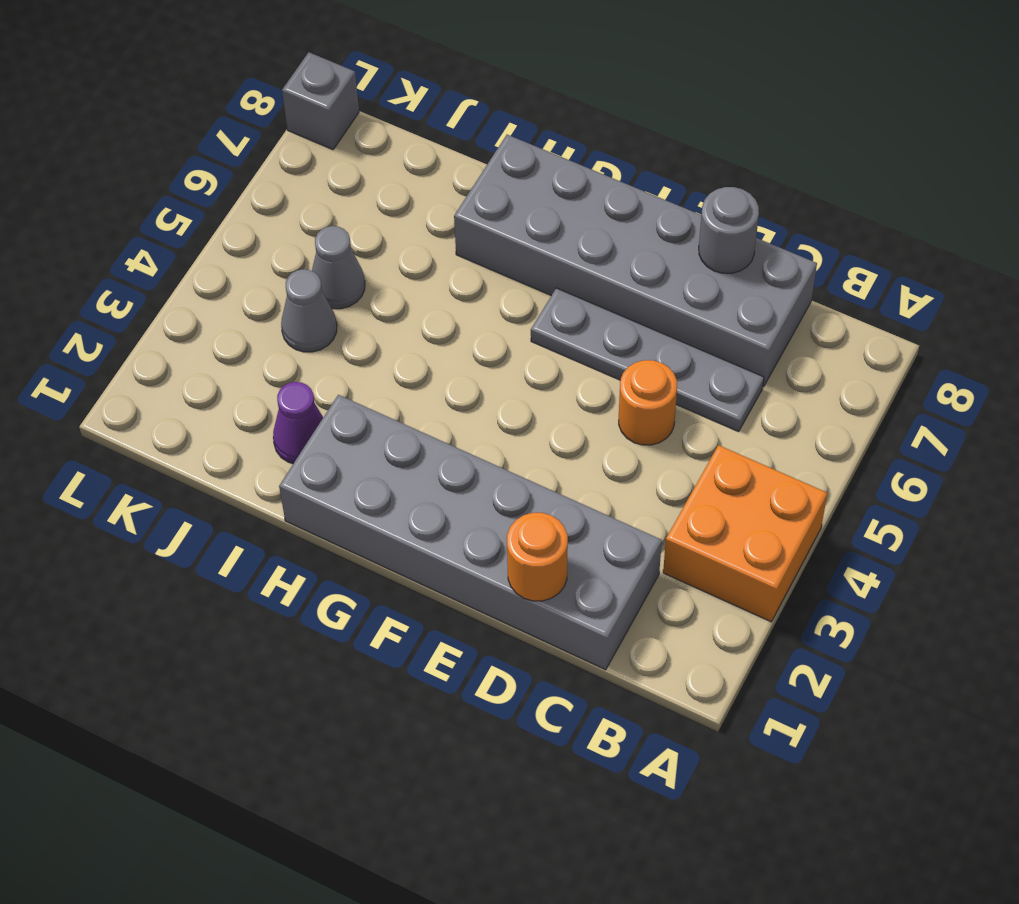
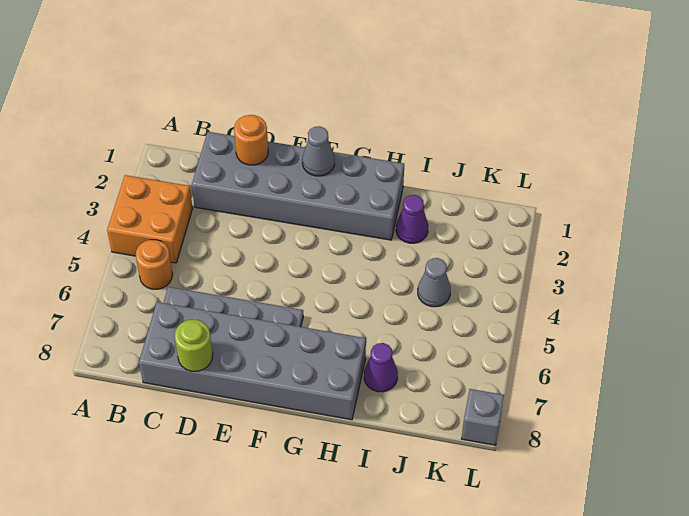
orange 1x1 round brick [619,360,677,445] -> orange 1x1 round brick moved to [136,240,173,289]
grey 1x1 round brick [699,187,759,273] -> lime 1x1 round brick [175,320,213,371]
none -> purple 1x1 cone [364,343,398,392]
grey 1x1 cone [312,226,365,309] -> grey 1x1 cone moved to [302,126,335,176]

